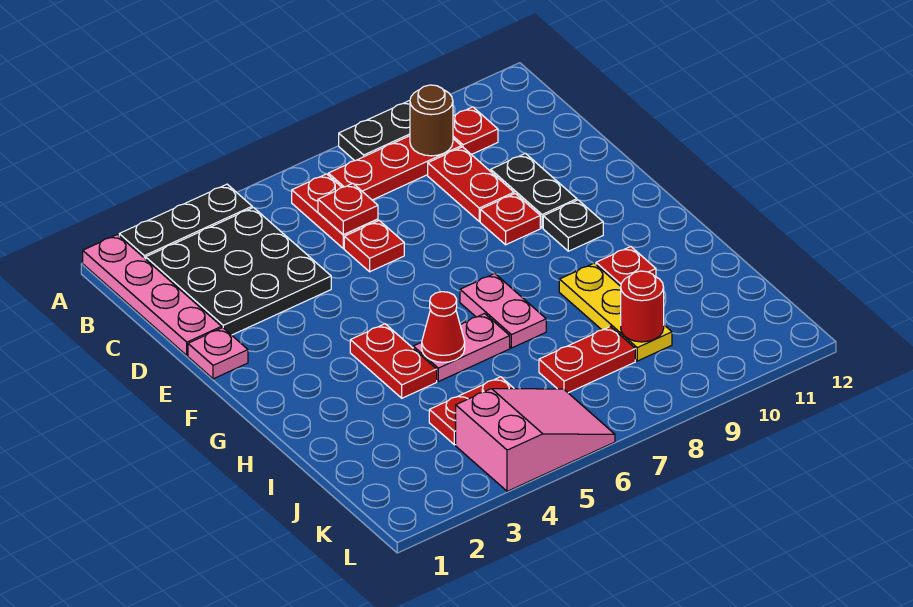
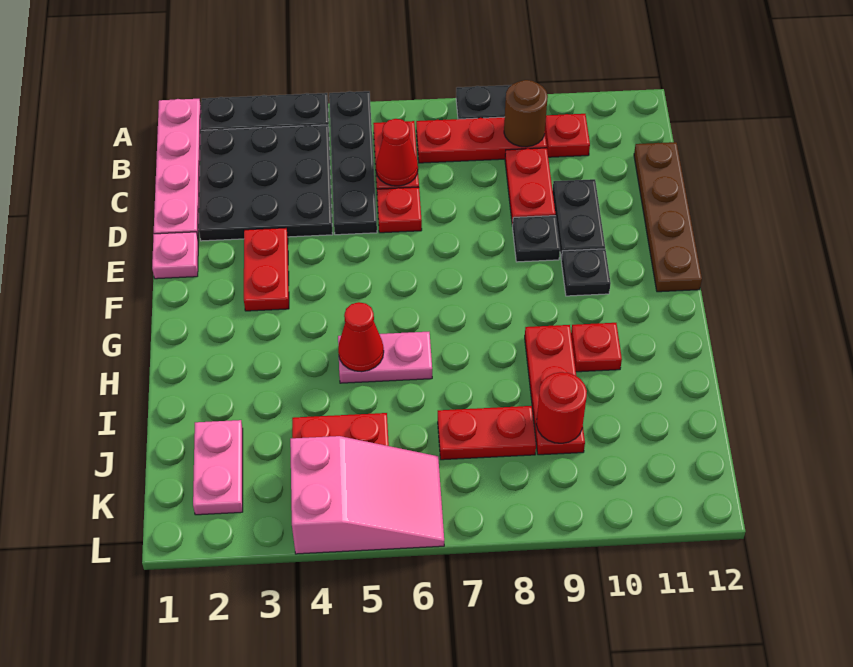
none -> black 1x4 plate [329,91,377,235]
red 1x1 plate [318,183,378,235] -> red 1x1 cone [376,119,418,186]
none -> brown 1x4 plate [634,142,702,292]
red 1x1 plate [480,194,540,245] -> black 1x1 plate [513,216,560,262]
red 1x2 plate [350,324,437,398] -> red 1x2 plate moved to [244,228,289,311]
pink 1x2 plate [460,274,546,348] -> pink 1x2 plate moved to [193,420,243,515]
yellow 1x3 plate [559,263,672,361] -> red 1x3 plate [525,325,585,455]

